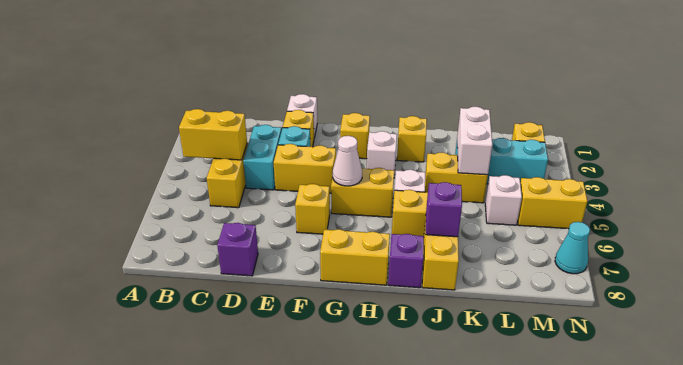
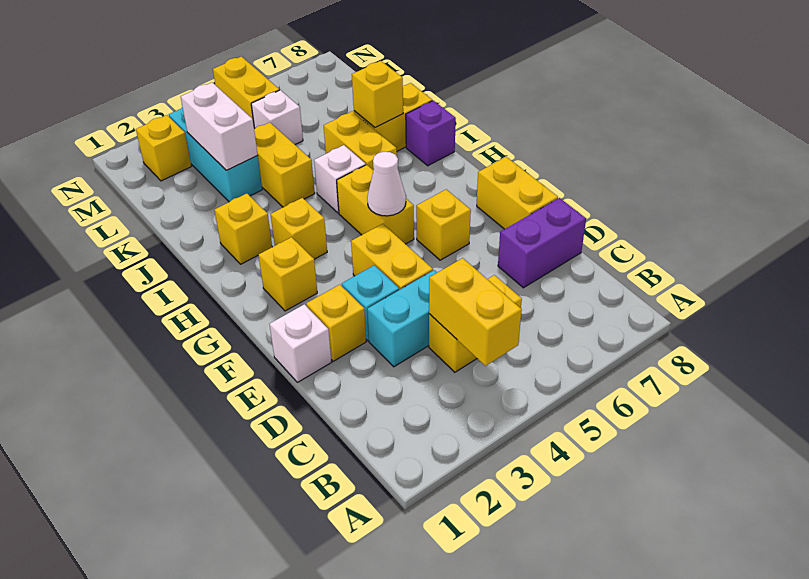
purple 1x1 brick [217,223,258,276] -> purple 1x2 brick [498,198,586,288]
yellow 1x2 brick [320,229,390,285] -> yellow 1x2 brick moved to [477,157,558,229]
white 1x1 brick [367,131,397,175] -> yellow 1x1 brick [271,198,327,259]
purple 1x1 brick [426,182,462,237] -> yellow 1x1 brick [352,61,403,128]
white 1x2 brick [457,107,492,175] -> white 1x2 brick turned to [181,83,258,170]
cyan 1x1 cone [555,222,590,274] -> none

